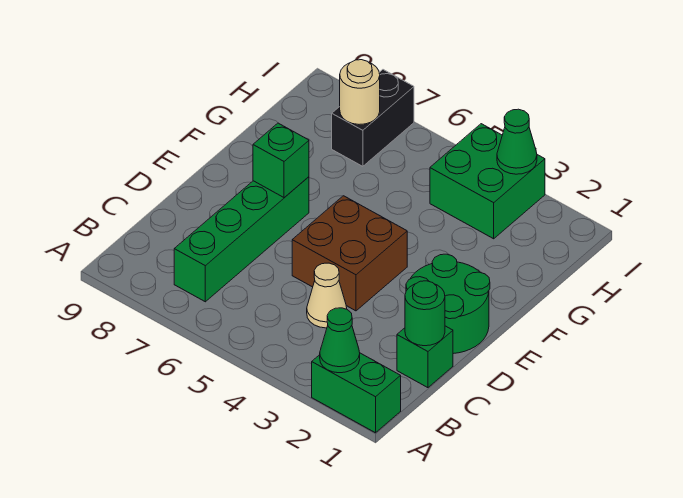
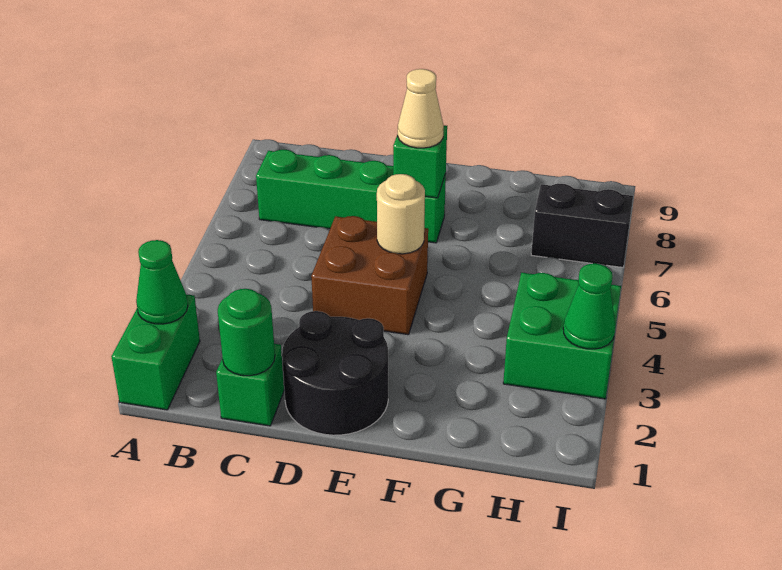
tan 1x1 cone [307,263,347,328] -> tan 1x1 cone moved to [398,69,444,148]
green 2x2 round brick [406,254,490,354] -> black 2x2 round brick [282,311,388,435]
tan 1x1 round brick [340,60,380,124] -> tan 1x1 round brick moved to [377,174,425,254]

